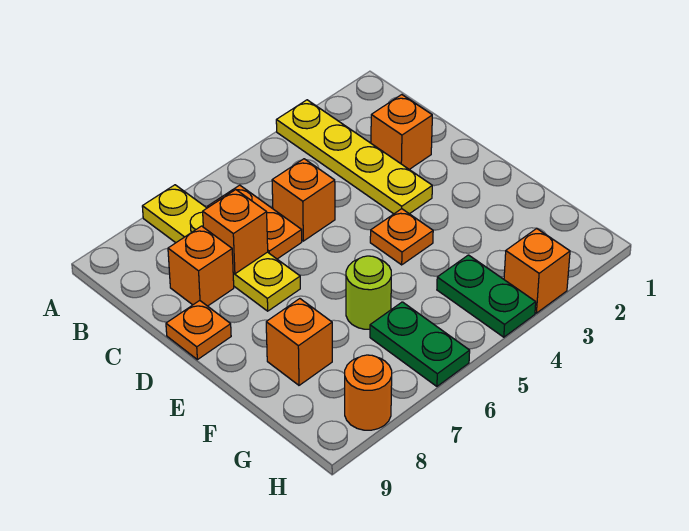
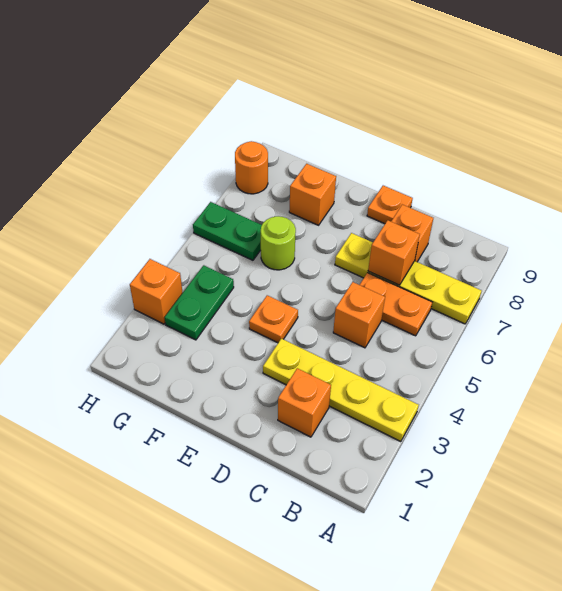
green 1x2 plate [437,255,536,337] -> green 1x2 plate turned to [165,265,234,340]

